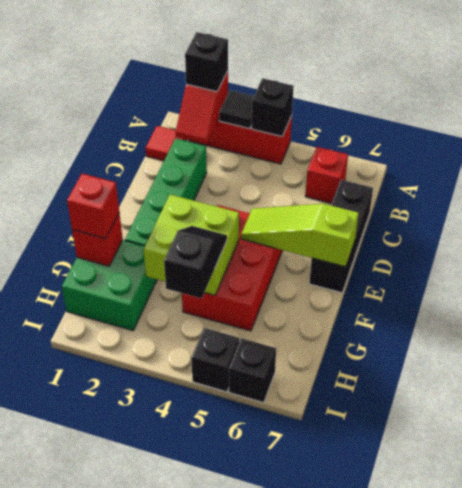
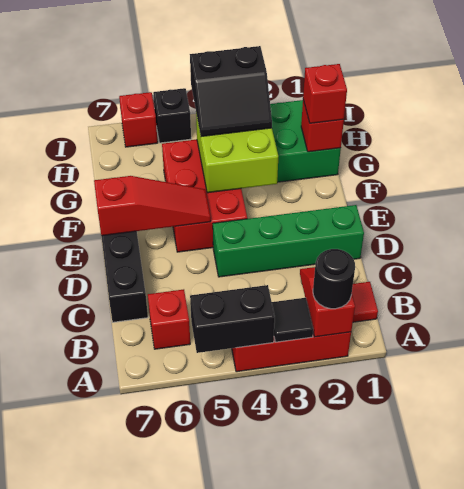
black 1x1 brick [185,32,228,92] -> black 1x1 round brick [313,249,355,309]
black 1x1 brick [252,78,294,137] -> black 1x2 brick [190,285,275,353]
green 1x4 brick [125,138,207,246] -> green 1x4 brick turned to [213,205,364,277]
lime 1x3 slope [241,204,359,267] -> red 1x3 slope [94,176,211,236]
black 1x2 slope [164,226,227,298] -> black 2x2 slope [190,46,272,137]
black 1x1 brick [229,338,276,403] -> red 1x1 brick [119,92,158,147]

